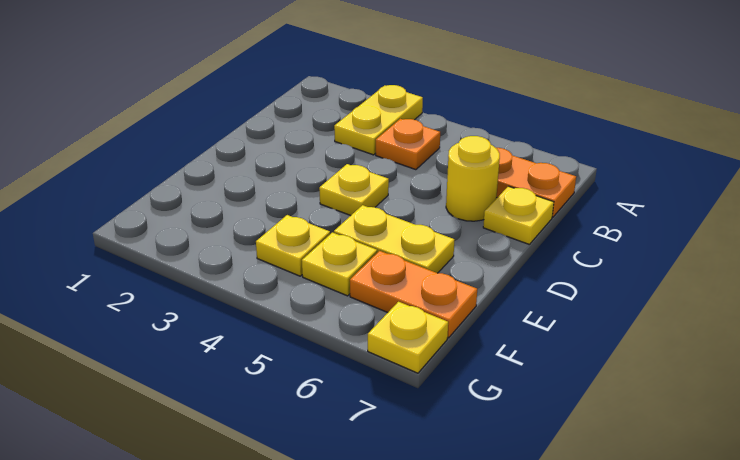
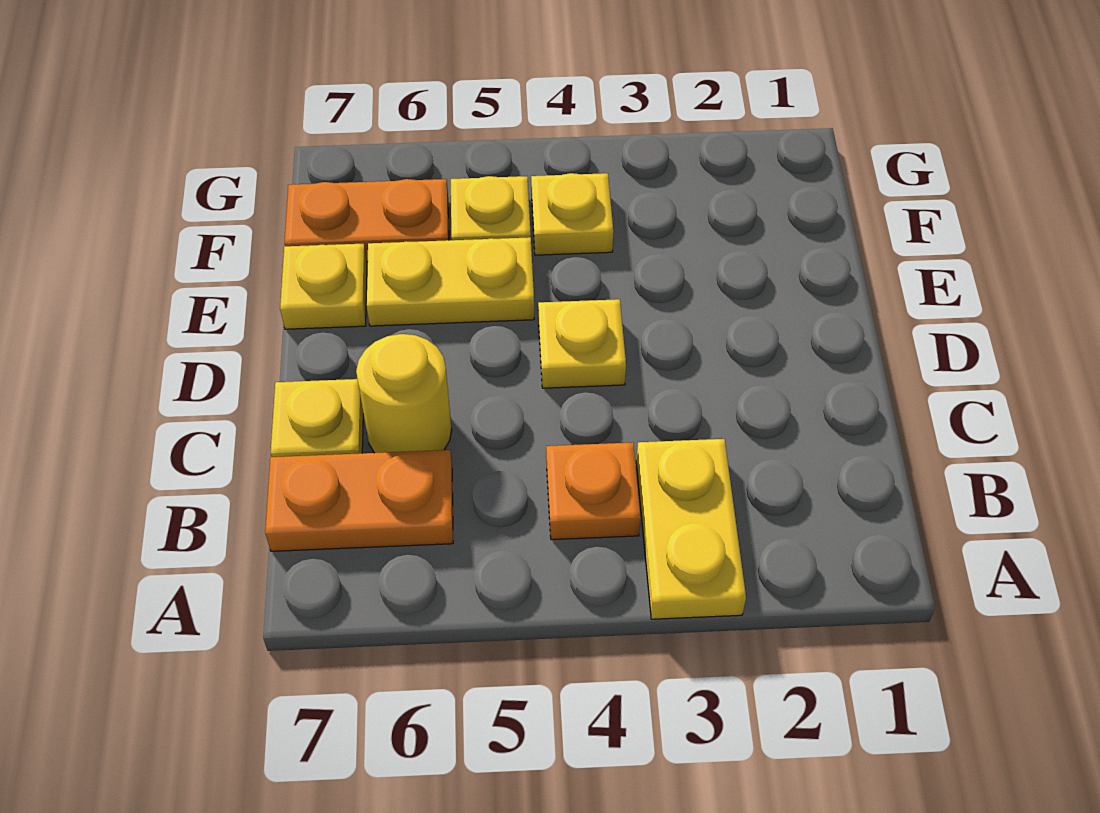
yellow 1x1 plate [368,302,448,373] -> yellow 1x1 plate moved to [280,244,367,329]

